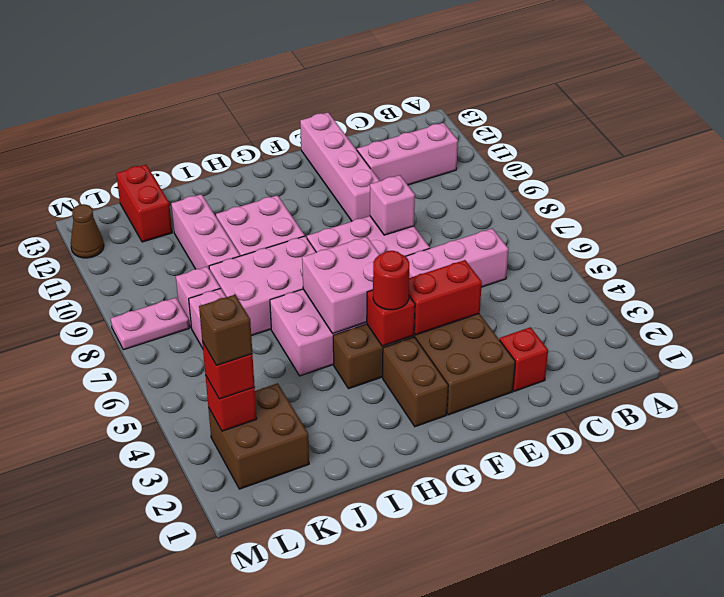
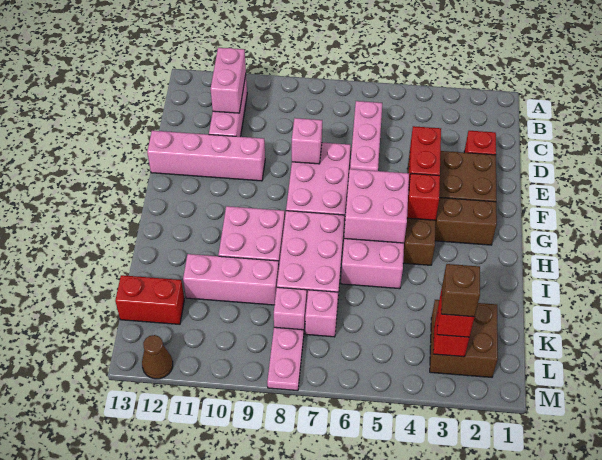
none -> pink 1x2 brick [211,48,246,113]
red 1x1 round brick [373,251,409,310] -> none

